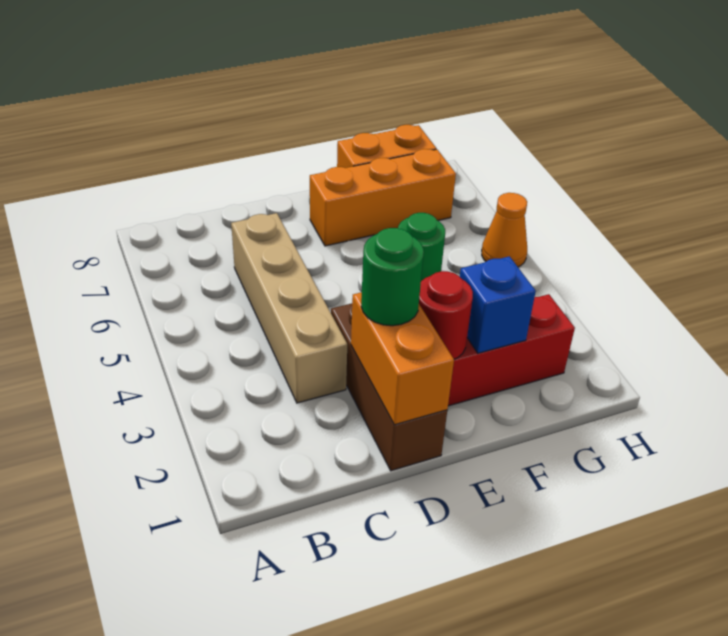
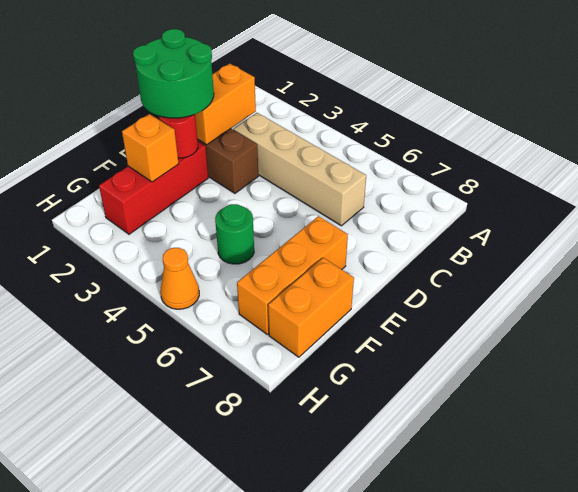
orange 1x2 brick [351,292,454,425] -> orange 1x2 brick turned to [195,64,256,145]
green 1x1 round brick [361,228,424,326] -> green 2x2 round brick [133,29,214,118]
blue 1x1 brick [460,256,536,353] -> orange 1x1 brick [122,114,179,182]

